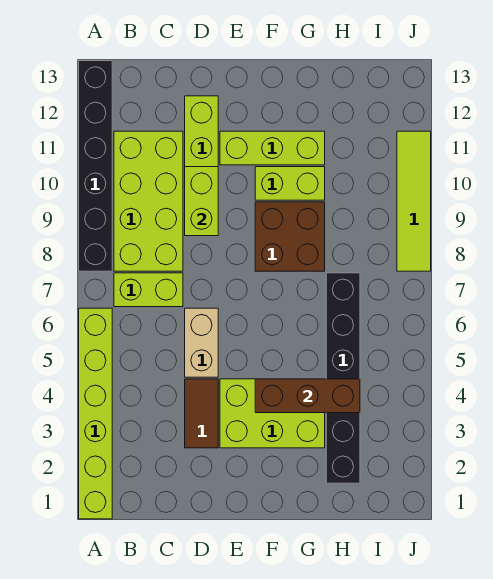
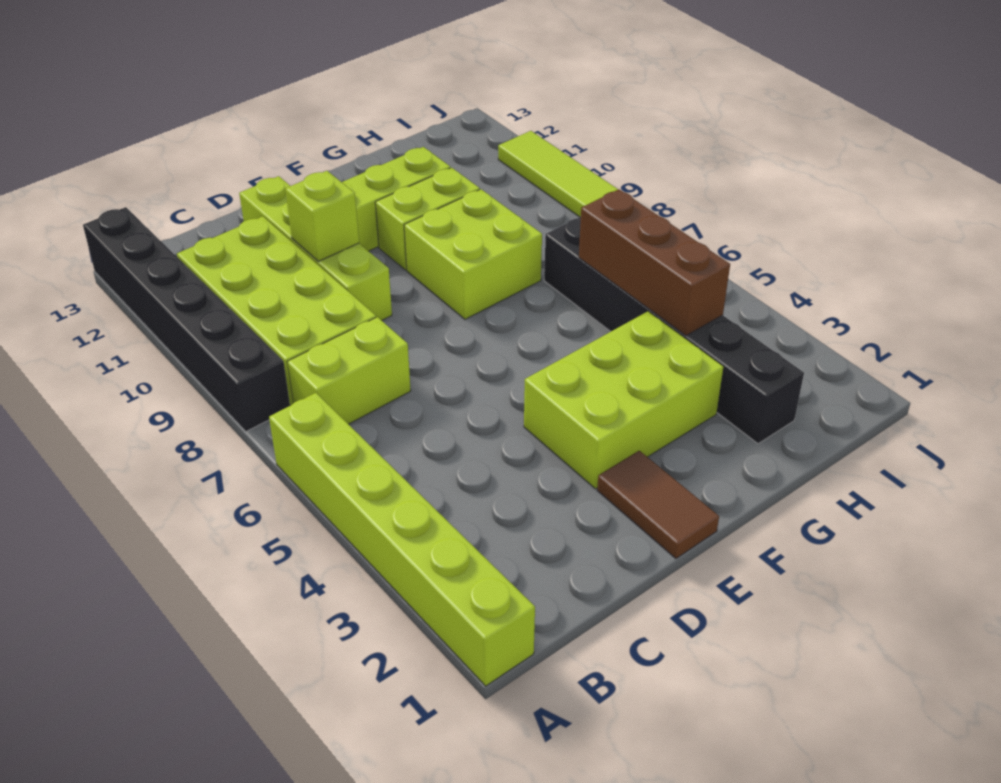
brown 1x2 tile [185,379,218,448] -> brown 1x2 tile moved to [597,451,719,559]
tan 1x2 brick [185,308,218,377] -> none
lime 1x2 brick [185,167,218,236] -> lime 1x1 brick [285,171,359,261]
brown 1x3 brick [255,379,360,413] -> brown 1x3 brick turned to [579,189,730,336]
brown 2x2 brick [255,202,325,271] -> lime 2x2 brick [404,189,542,319]

